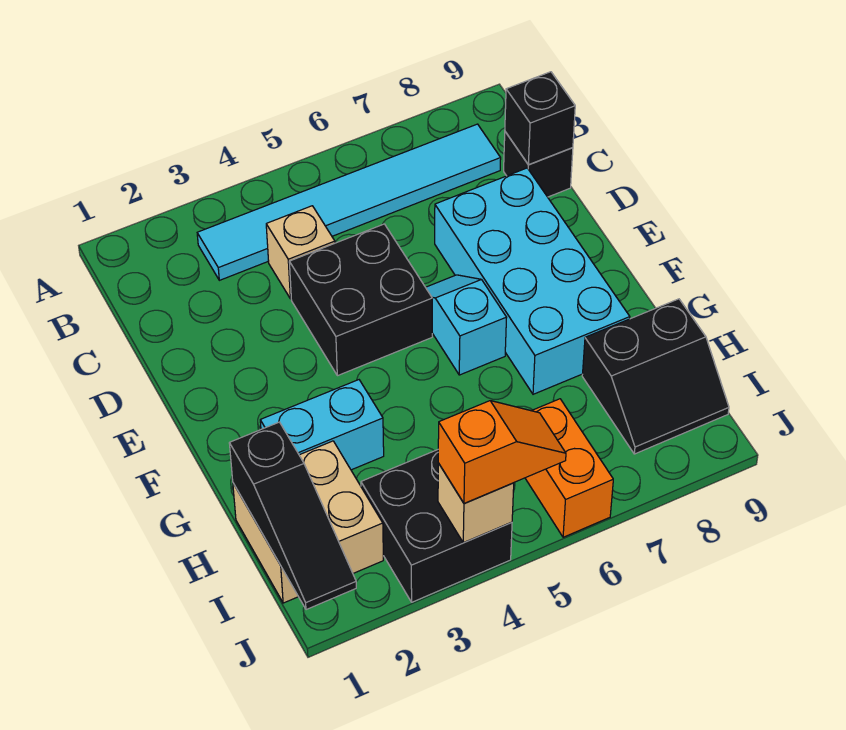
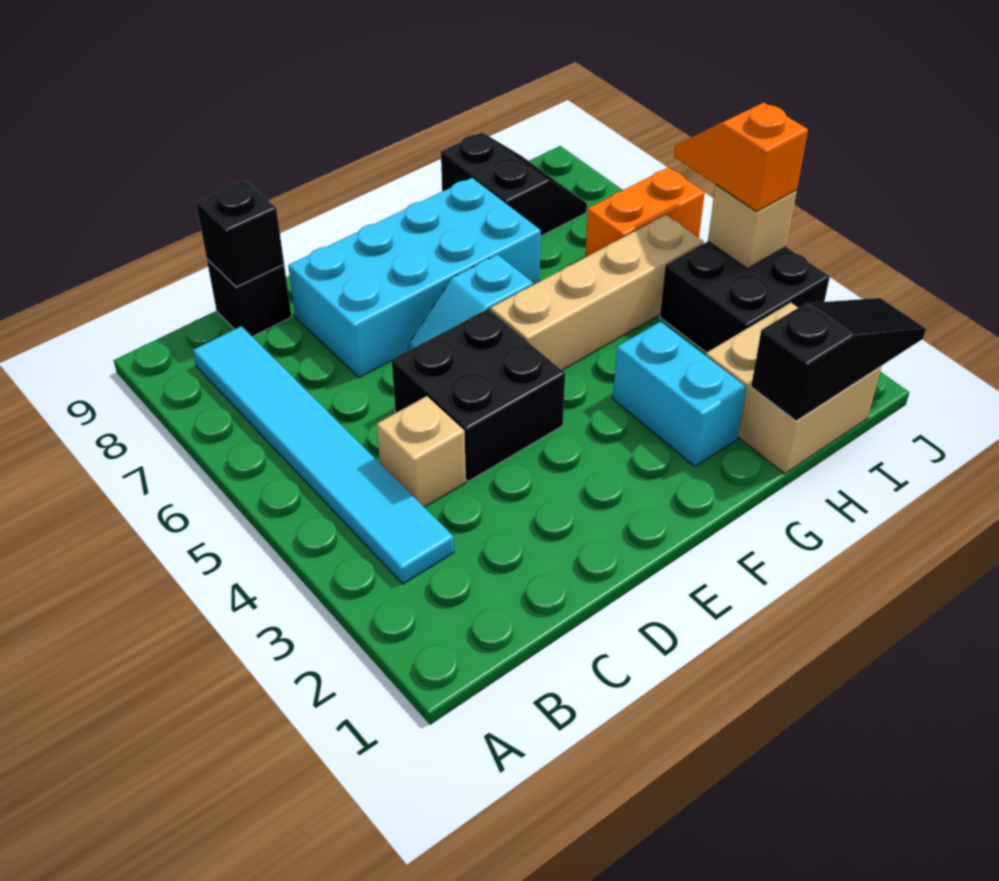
none -> tan 1x4 brick [490,215,704,370]

